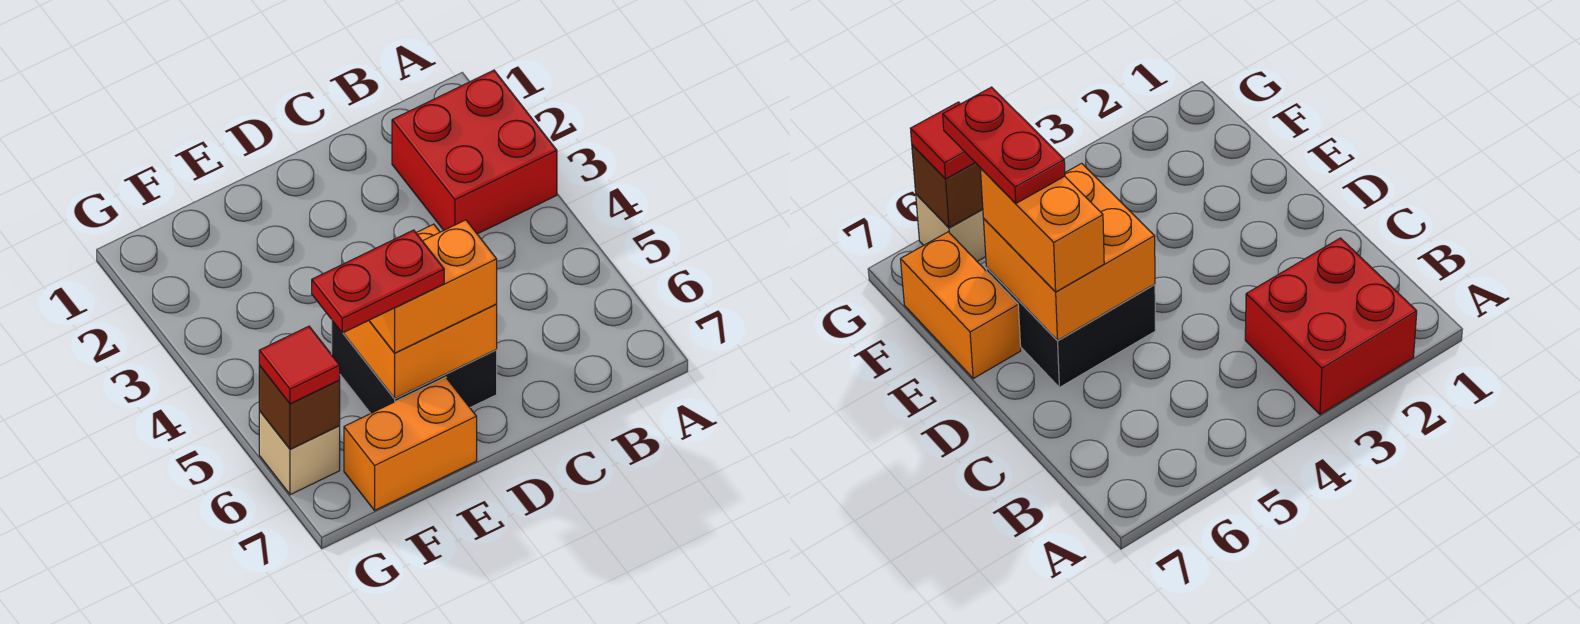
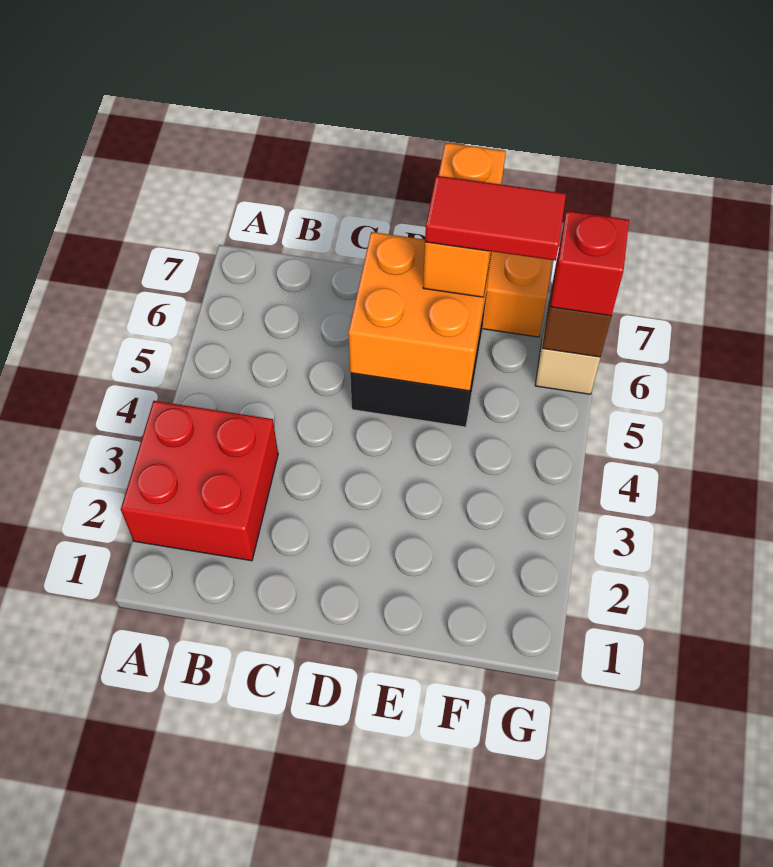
orange 1x2 brick [369,220,497,353] -> orange 1x2 brick turned to [423,143,506,297]
red 1x2 plate [312,230,444,333] -> red 1x2 tile [425,176,566,261]
red 1x1 tile [259,326,340,404] -> red 1x1 brick [550,211,629,316]

